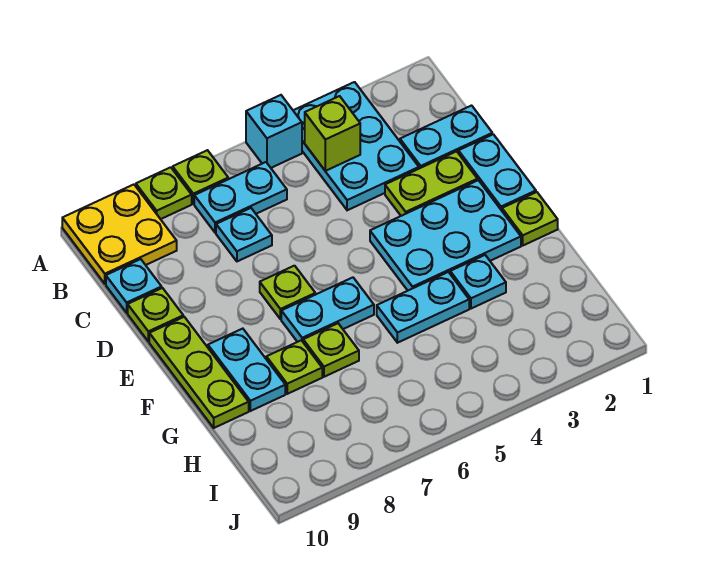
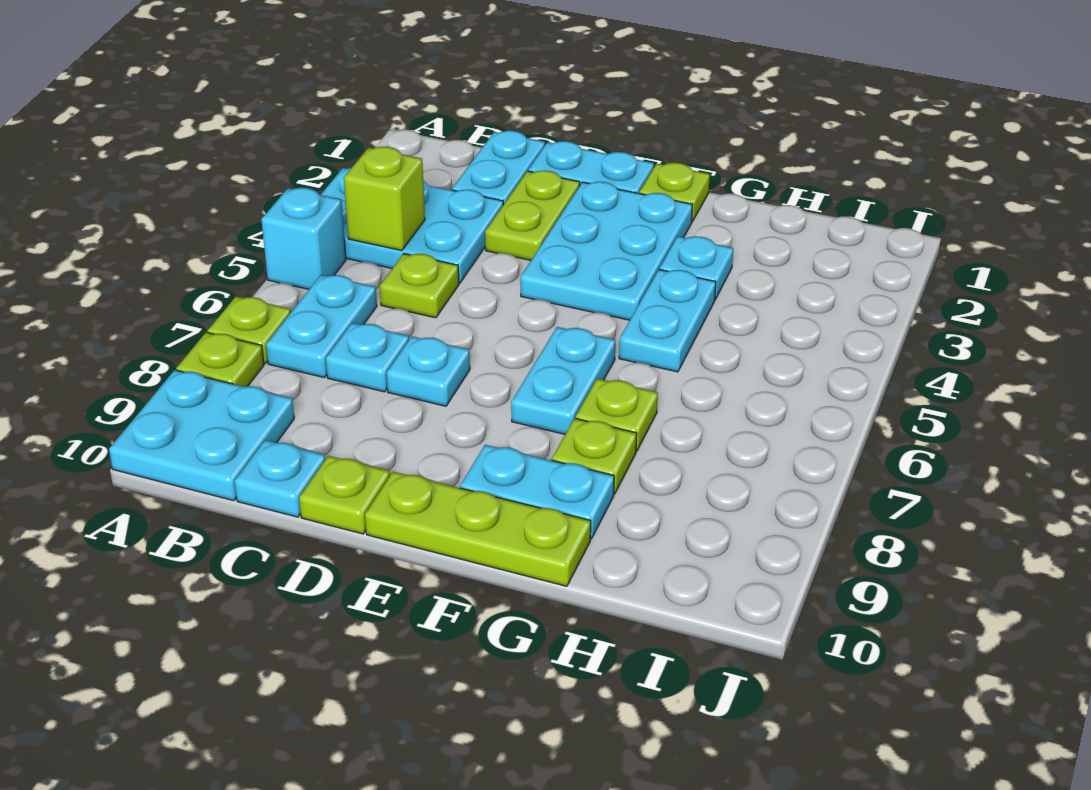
yellow 2x2 plate [62,185,177,284] -> cyan 2x2 plate [109,370,294,501]
none -> cyan 1x1 plate [387,337,470,406]
lime 1x1 plate [260,266,315,319] -> lime 1x1 plate moved to [380,254,459,318]

